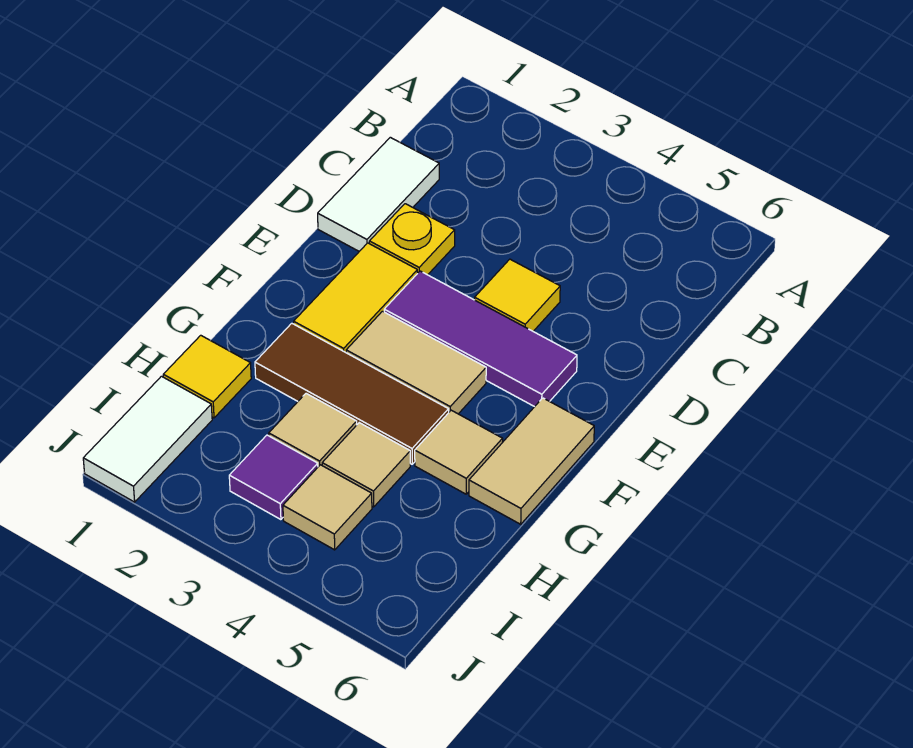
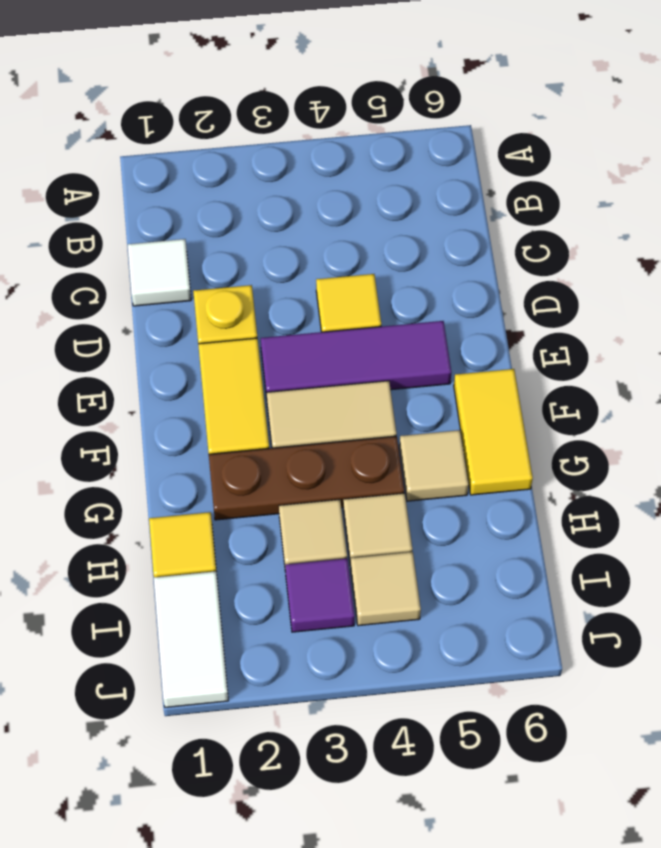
white 1x2 tile [318,137,439,251] -> white 1x1 tile [128,239,191,306]
tan 1x2 tile [469,398,594,524] -> yellow 1x2 tile [454,369,533,495]
brown 1x3 tile [255,323,449,464] -> brown 1x3 plate [209,436,404,520]

